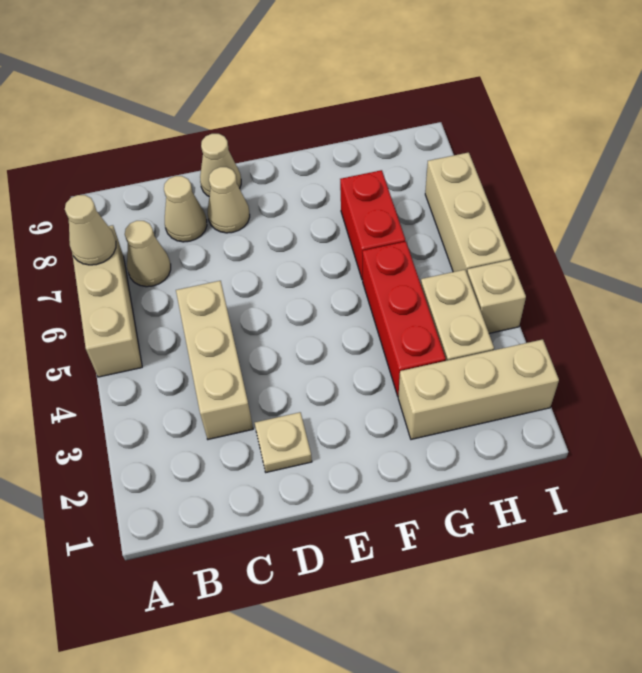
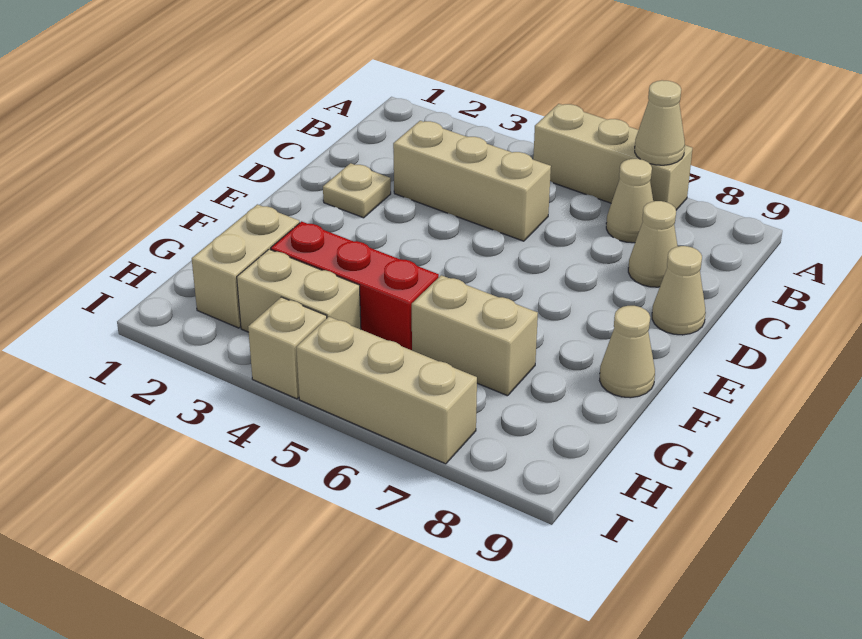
tan 1x1 cone [208,167,250,233] -> tan 1x1 cone moved to [600,306,655,398]
tan 1x3 brick [398,339,559,439] -> tan 1x2 brick [192,204,300,328]
red 1x2 brick [340,170,405,280] -> tan 1x2 brick [412,275,538,396]

